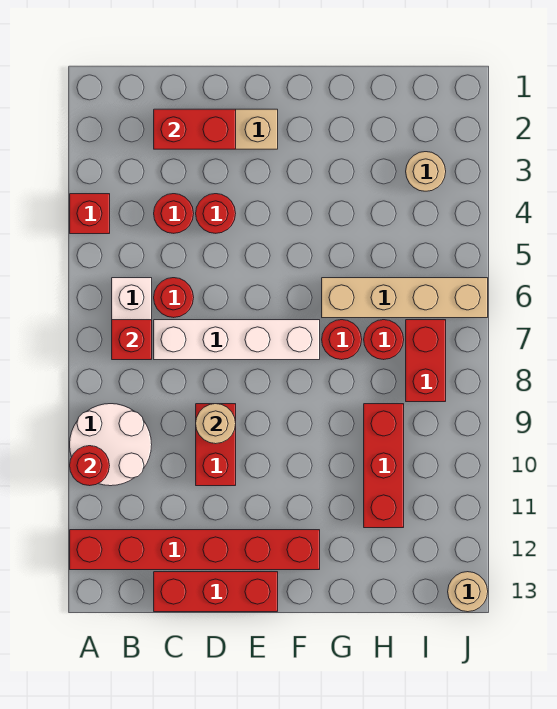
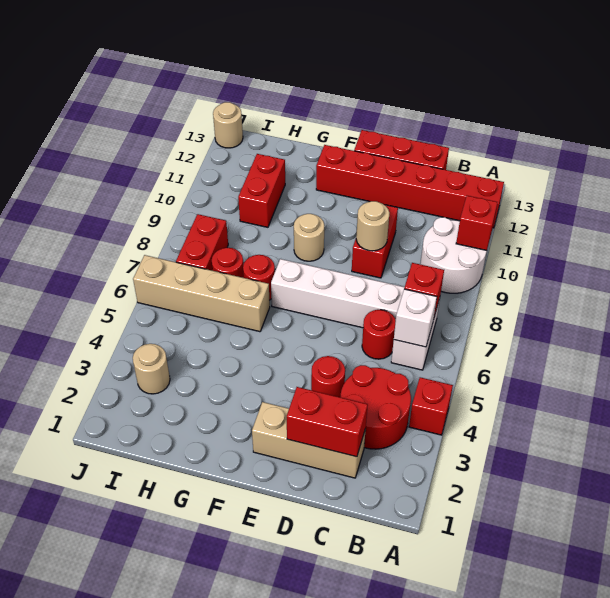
red 1x1 round brick [70,446,110,486] -> red 1x1 brick [456,196,498,250]
none -> white 1x1 brick [394,289,437,347]
red 1x1 round brick [154,194,194,233] -> red 2x2 round brick [341,365,411,449]
none -> tan 1x1 round brick [294,214,324,261]
red 1x3 brick [364,404,404,528] -> red 1x2 brick [238,154,285,227]

